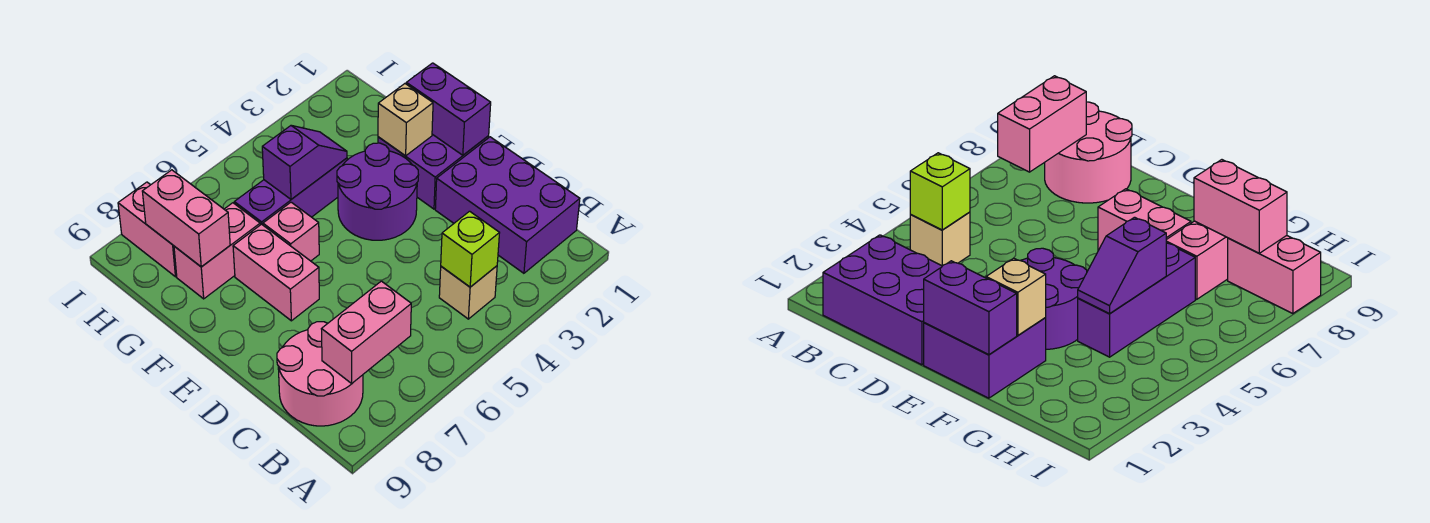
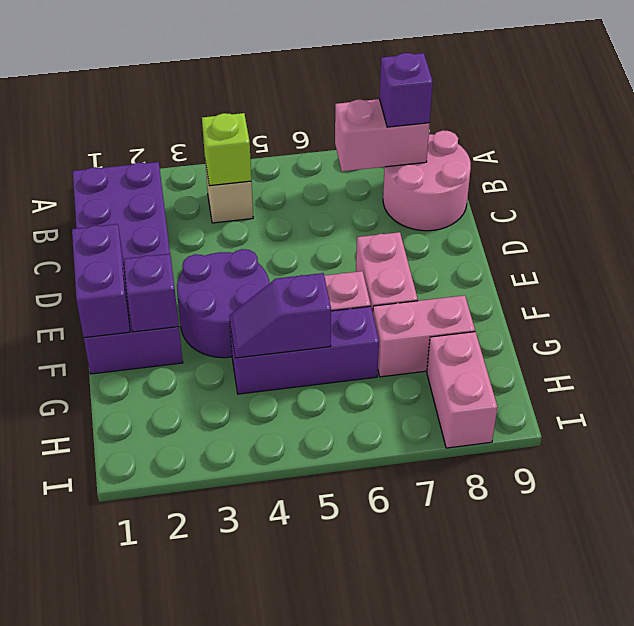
none -> purple 1x1 brick [379,53,433,127]
tan 1x1 brick [378,84,433,156] -> purple 1x1 brick [124,254,179,332]
pink 1x2 brick [142,170,230,267] -> none

